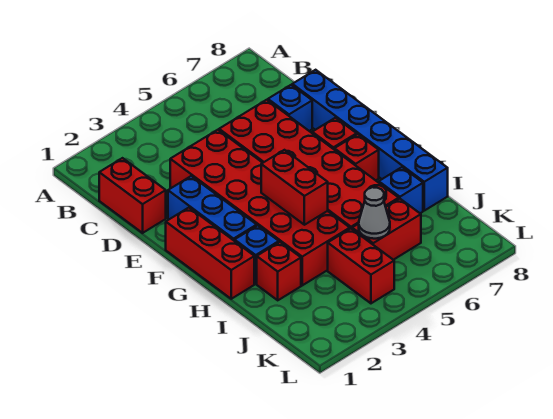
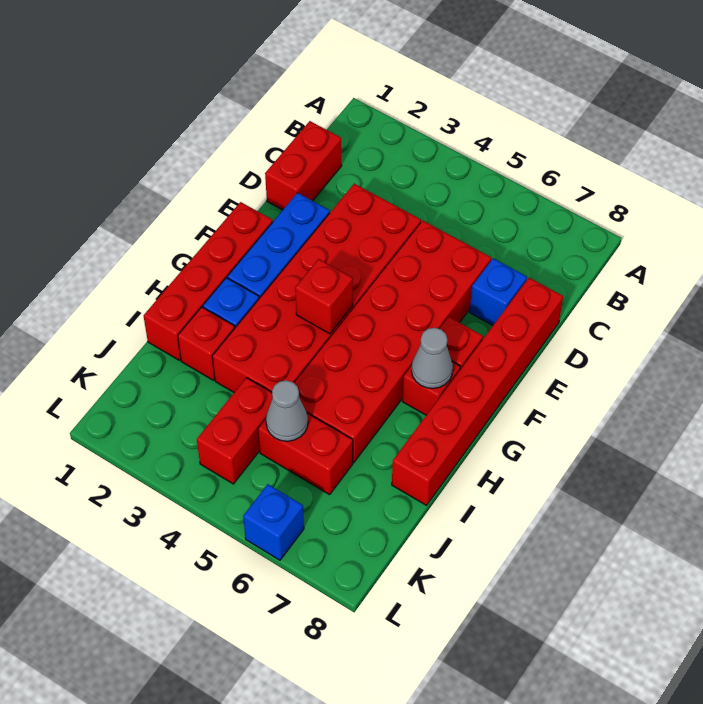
blue 1x6 brick [292,70,448,211] -> red 1x6 brick [392,278,563,505]
red 1x3 brick [166,208,254,299] -> red 1x4 brick [144,202,273,360]
red 1x2 brick [261,150,328,225] -> red 1x1 brick [295,259,353,334]
none -> grey 1x1 cone [411,328,453,389]
blue 1x1 brick [379,167,423,213] -> blue 1x1 brick moved to [243,484,304,560]

